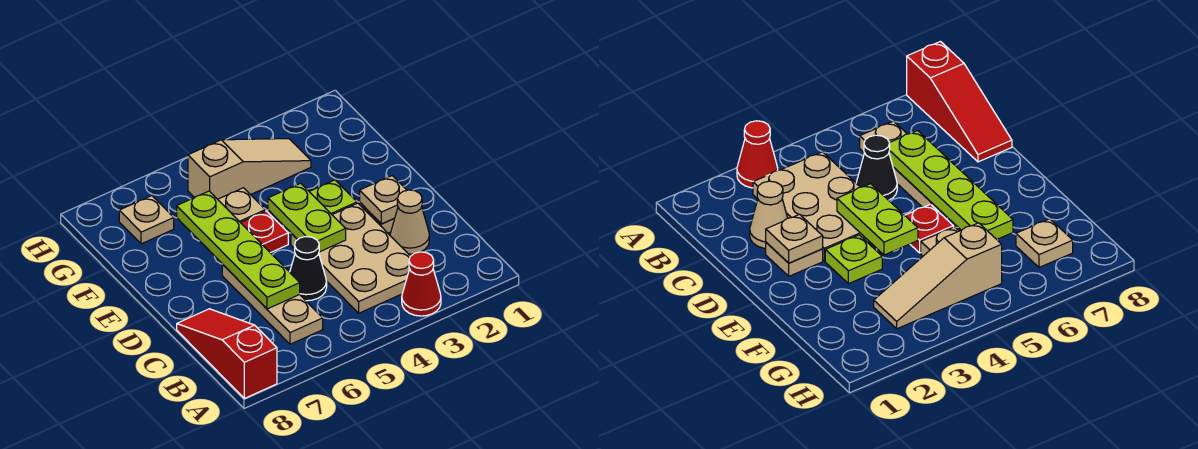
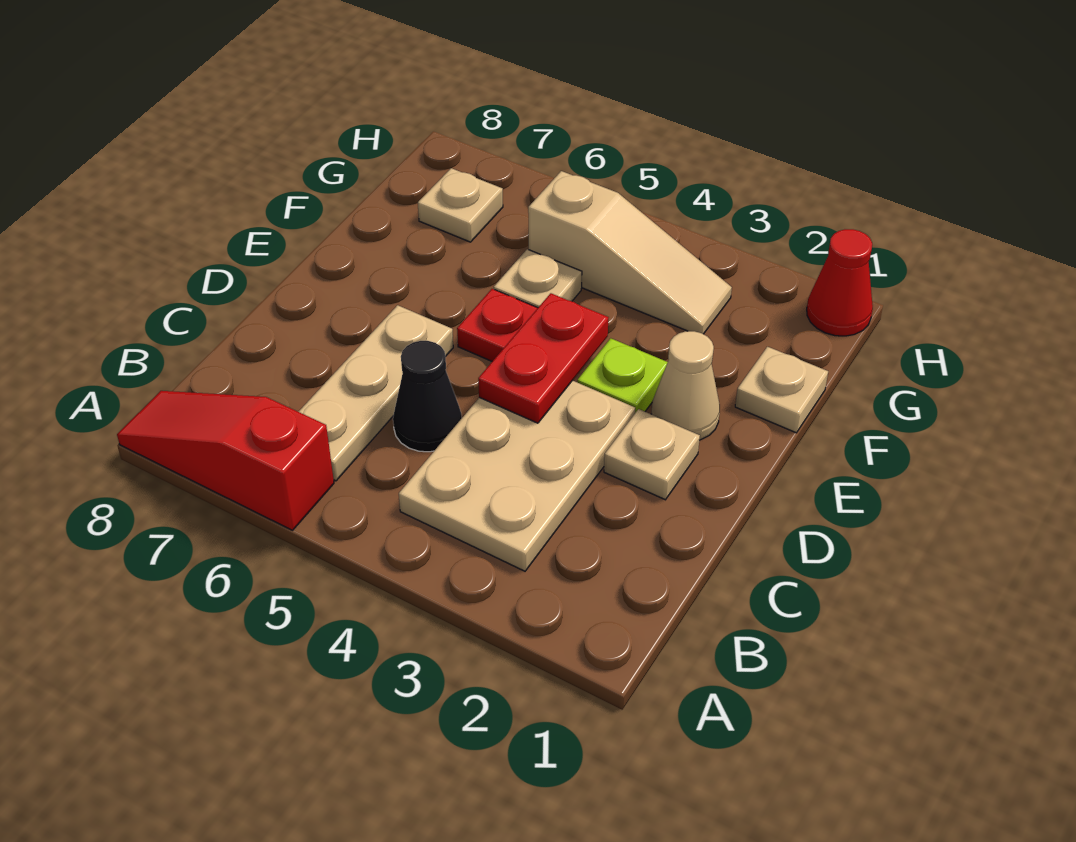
red 1x1 cone [402,252,441,316] -> red 1x1 cone moved to [807,229,873,336]
red 1x3 slope [177,309,277,398] -> red 1x3 slope turned to [117,391,334,530]
tan 1x1 cone [390,190,429,254] -> tan 1x1 cone moved to [652,331,720,440]
lime 1x4 plate [177,191,300,309] -> none
tan 1x1 plate [360,176,407,224] -> tan 1x1 plate moved to [735,347,828,433]
lime 1x2 plate [268,183,346,252] -> red 1x2 plate [478,293,609,423]

